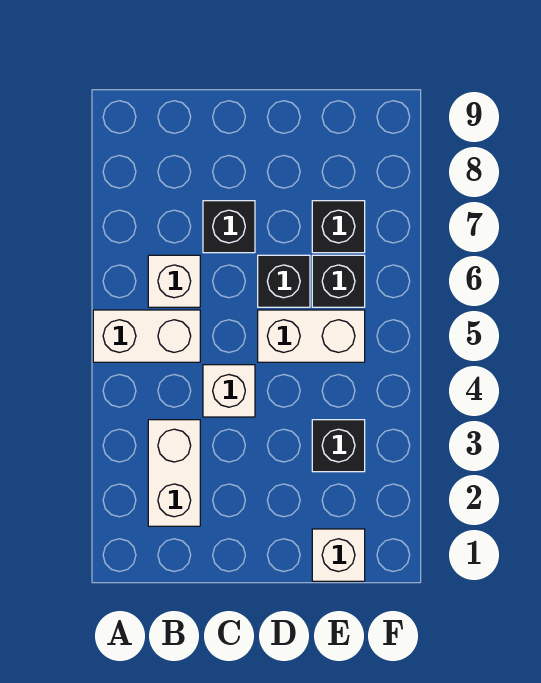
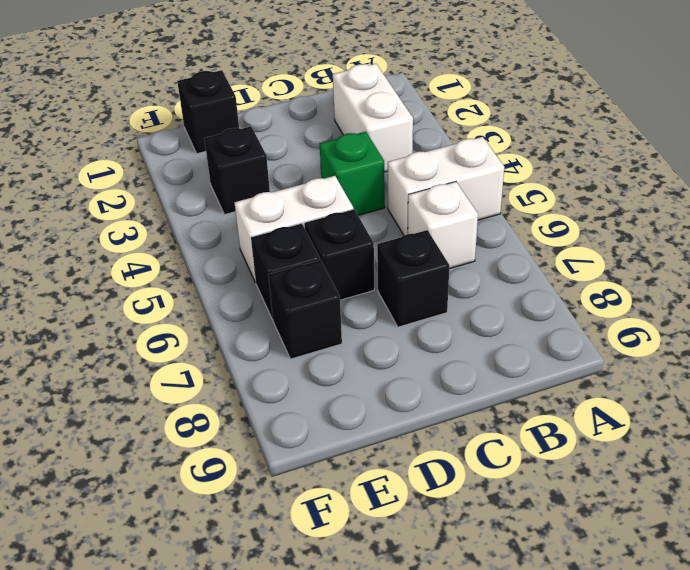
white 1x1 brick [203,365,255,417] -> green 1x1 brick [320,132,385,215]
white 1x1 brick [312,529,365,581] -> black 1x1 brick [177,70,239,154]

